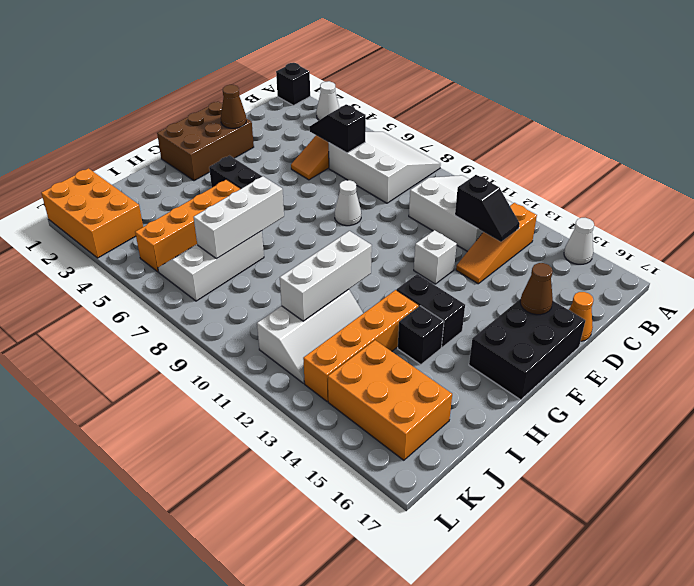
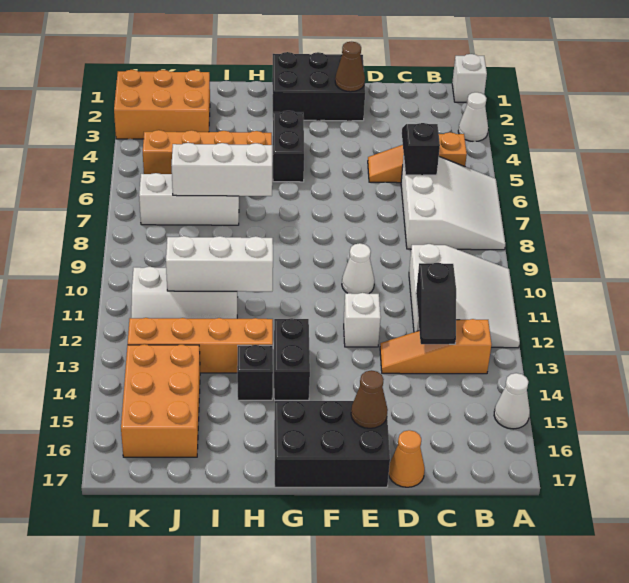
black 1x1 brick [276,63,310,106] -> white 1x1 brick [452,54,487,102]
brown 2x3 brick [157,102,254,181] -> black 2x3 brick [272,52,365,121]
white 1x1 cone [335,180,361,226] -> white 1x1 cone moved to [342,243,375,294]
orange 2x3 brick [41,168,143,258] -> orange 2x3 brick turned to [114,70,210,139]

